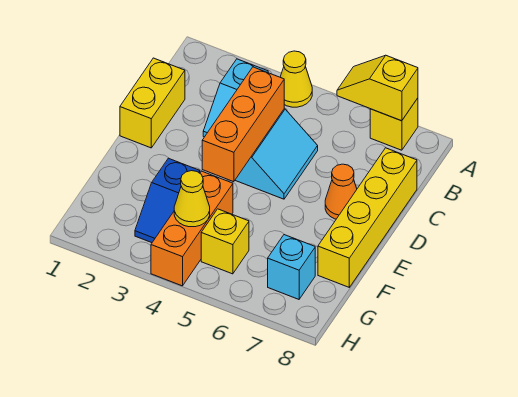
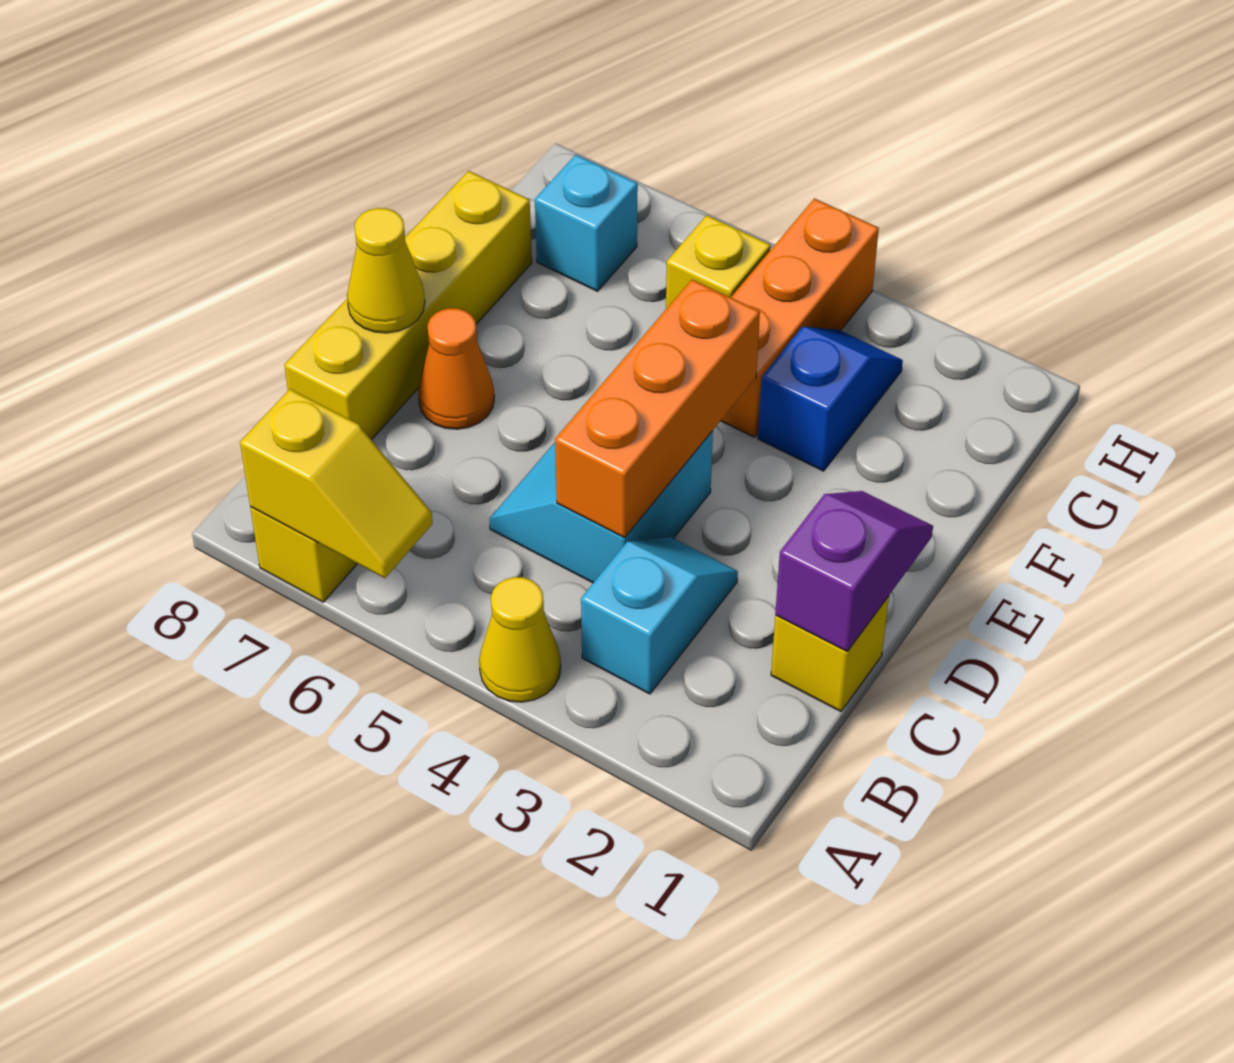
yellow 1x2 brick [120,58,185,148] -> yellow 1x1 brick [771,596,889,711]
none -> purple 1x2 slope [775,491,933,652]
yellow 1x1 cone [174,171,210,227] -> yellow 1x1 cone moved to [347,208,425,333]

